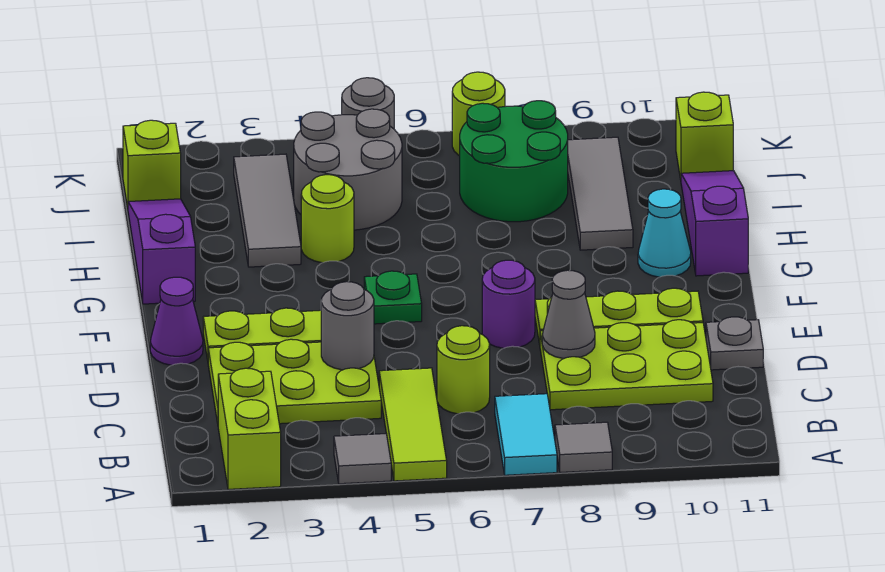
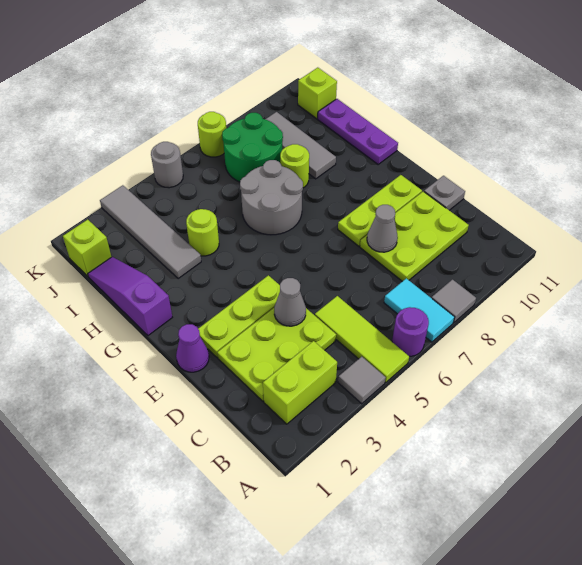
lime 1x2 brick [218,368,281,489] -> lime 1x2 brick turned to [263,341,337,424]
lime 1x1 round brick [437,326,490,414] -> lime 1x1 round brick moved to [280,144,309,188]
grey 1x1 round brick [321,282,374,370] -> grey 1x1 cone [274,278,306,326]
purple 1x1 round brick [482,260,535,348] -> purple 1x1 round brick moved to [392,307,429,356]
green 1x1 plate [364,271,422,324] -> none
cyan 1x1 cone [638,189,691,277] -> none
purple 1x3 slope [681,171,748,276] -> purple 1x3 plate [318,99,398,164]
grey 1x3 tile [234,154,301,267] -> grey 1x4 tile [100,185,201,279]
grey 2x2 round brick [294,109,402,230] -> grey 2x2 round brick moved to [240,160,303,235]

